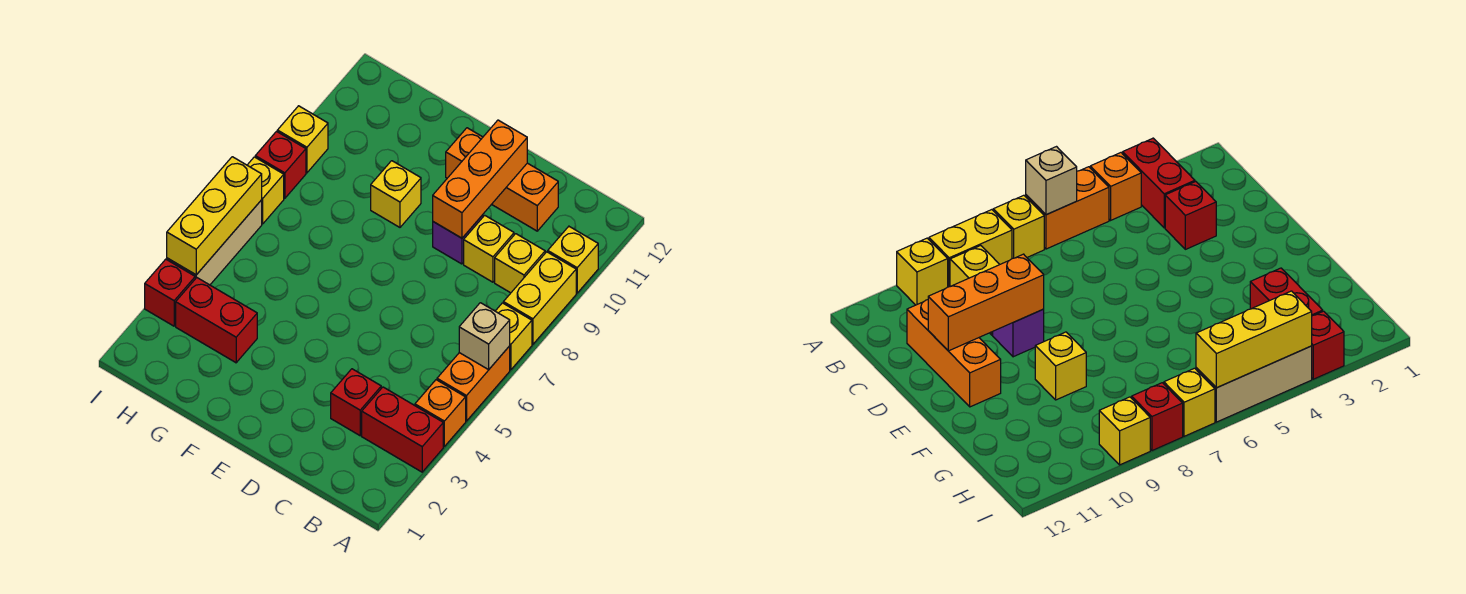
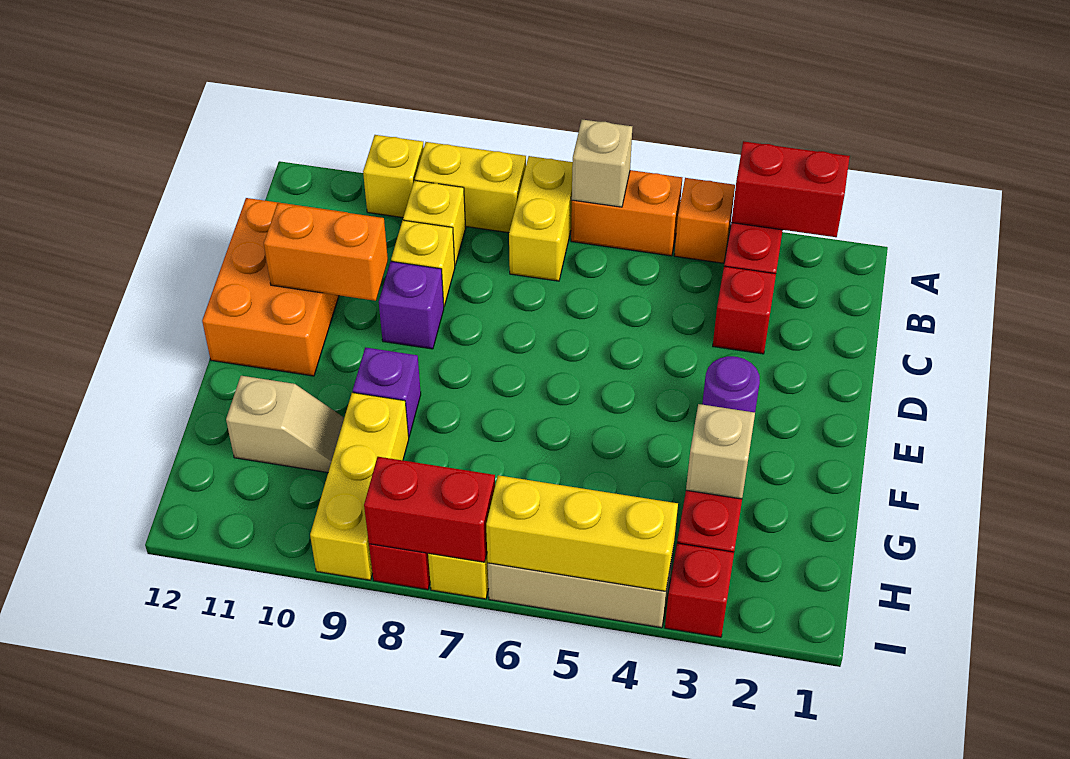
none -> red 1x2 brick [731,141,850,237]
yellow 1x1 brick [496,303,532,370] -> yellow 1x2 brick [509,156,573,281]
orange 1x3 brick [446,128,558,231] -> orange 2x3 brick [202,198,347,376]
orange 1x3 brick [433,120,527,238] -> orange 1x2 brick [264,203,388,301]
none -> purple 1x1 round brick [702,356,760,412]
yellow 1x1 brick [371,161,421,227] -> purple 1x1 brick [353,347,421,437]
none -> tan 1x1 brick [686,404,755,499]
none -> tan 1x2 slope [226,376,344,472]
none -> red 1x2 brick [364,457,495,562]
yellow 1x1 brick [277,106,328,173] -> yellow 1x3 brick [310,393,409,580]

